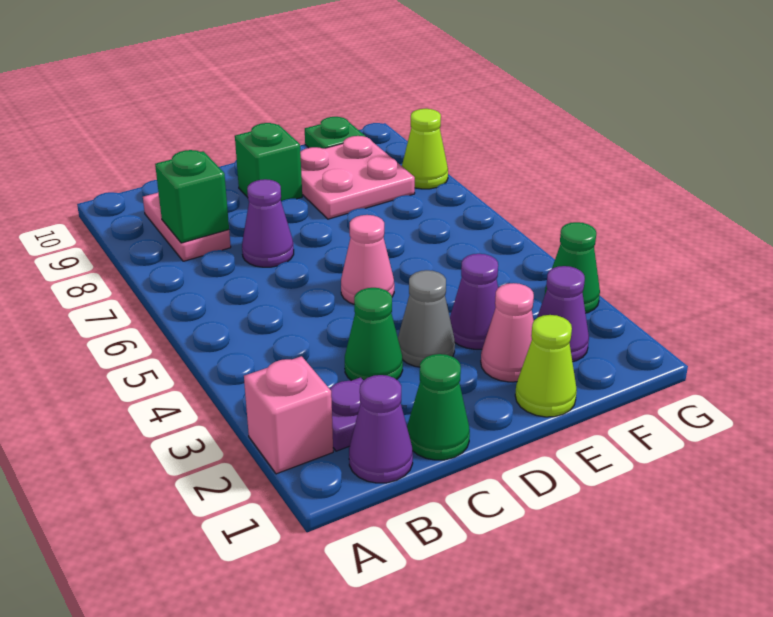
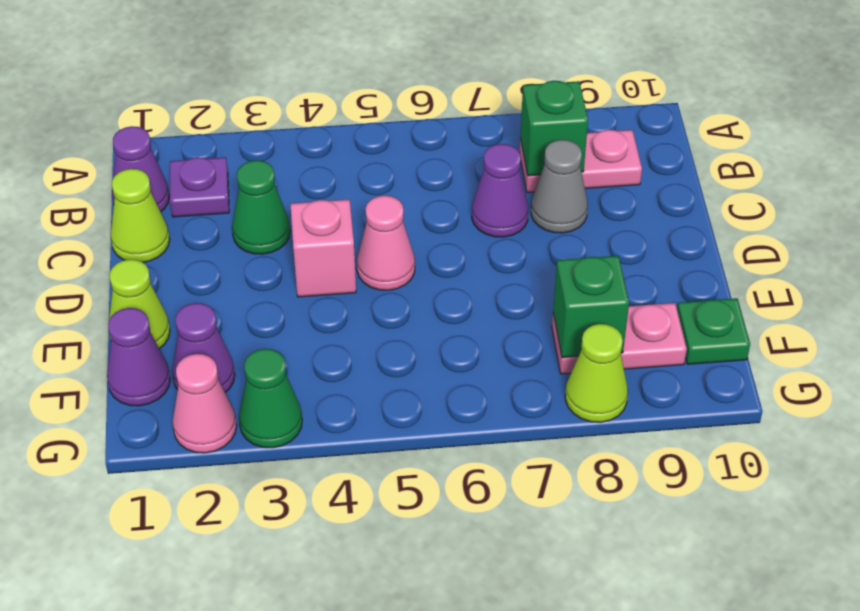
pink 1x1 brick [244,356,333,474] -> pink 1x1 brick moved to [290,199,356,297]
green 1x1 cone [407,354,470,460] -> lime 1x1 cone [111,169,170,262]
grey 1x1 cone [398,270,455,367] -> grey 1x1 cone moved to [531,140,588,233]
green 1x1 brick [235,123,302,201] -> green 1x1 brick moved to [553,256,629,358]
pink 1x1 cone [481,283,534,382] -> pink 1x1 cone moved to [172,354,237,453]
purple 1x1 cone [450,254,498,349] -> purple 1x1 cone moved to [107,308,170,406]
pink 2x2 plate [300,136,415,219] -> pink 1x2 plate [552,303,687,374]

